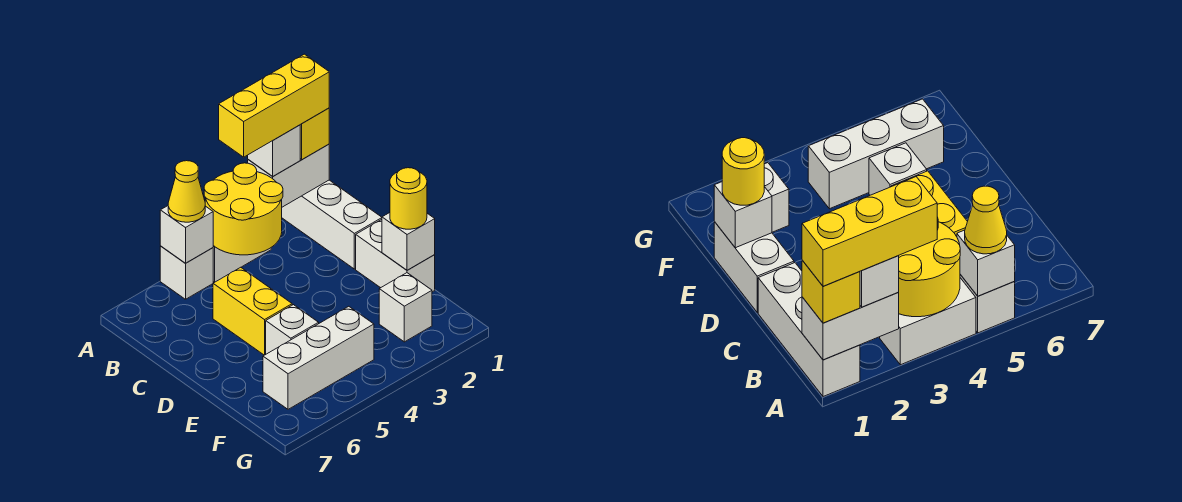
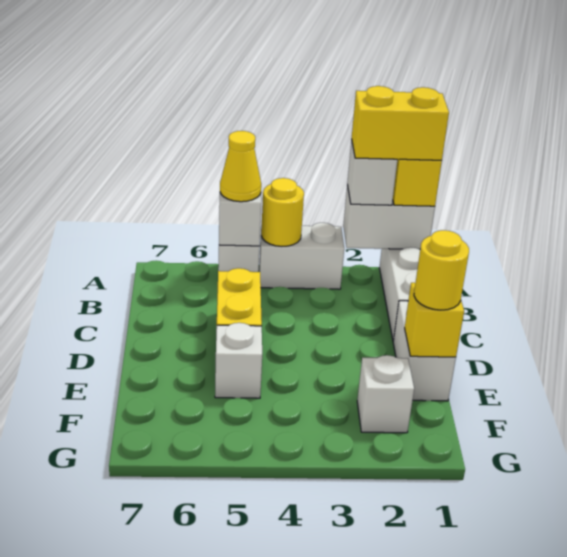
yellow 1x3 brick [219,54,329,157] -> yellow 1x2 brick [352,86,449,160]
yellow 2x2 round brick [204,163,283,255] -> yellow 1x1 round brick [261,178,304,246]
white 1x1 brick [382,213,435,270] -> yellow 1x1 brick [405,283,464,357]
white 1x3 brick [263,306,374,409] -> none

